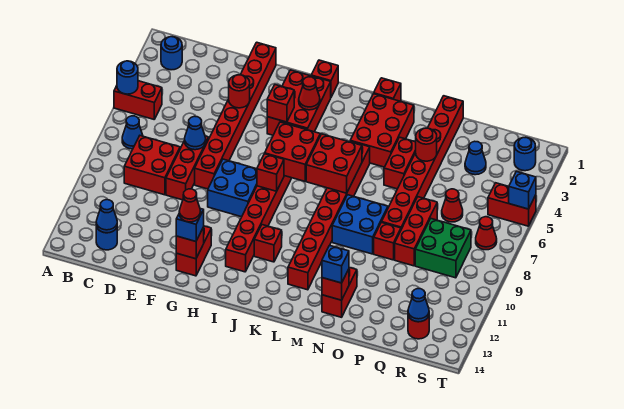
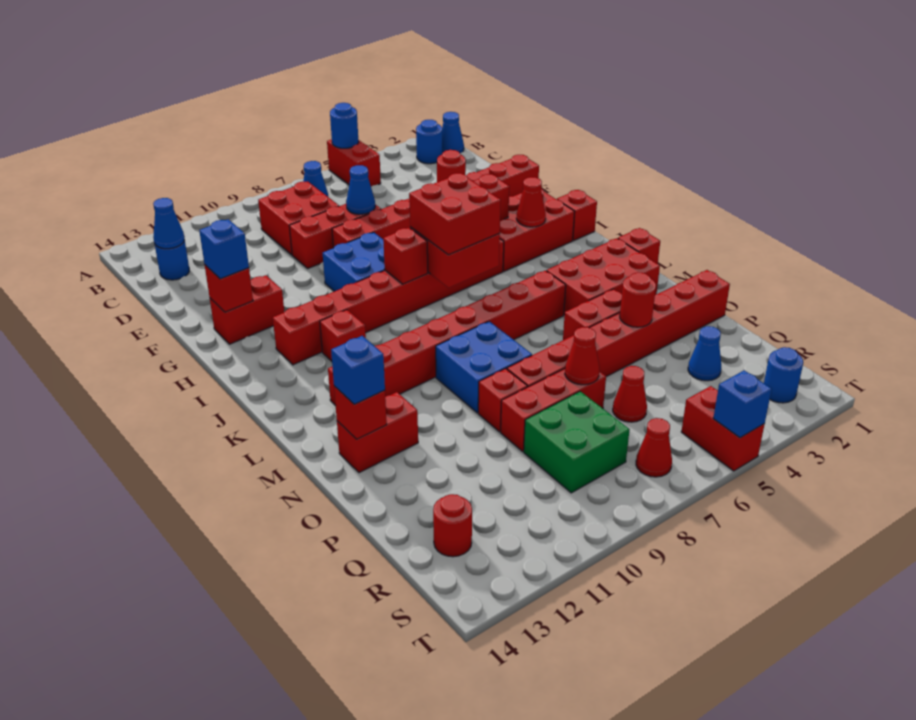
red 1x1 cone [179,189,201,222] -> red 1x1 cone moved to [565,327,599,385]
red 2x2 brick [306,134,362,193] -> red 2x2 brick moved to [409,173,501,255]
blue 1x1 cone [408,289,429,322] -> blue 1x1 cone moved to [442,112,464,153]

